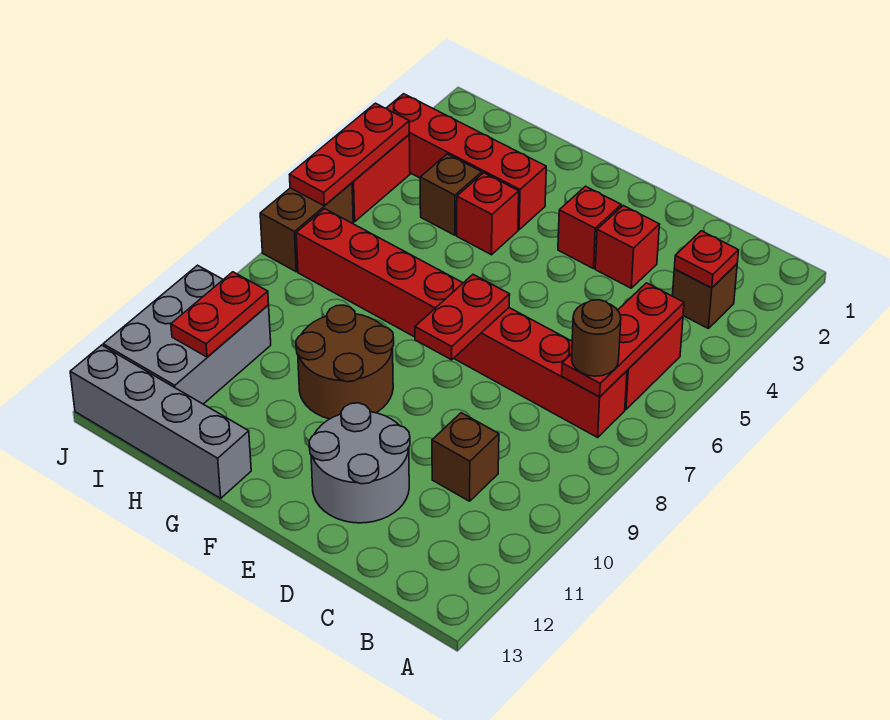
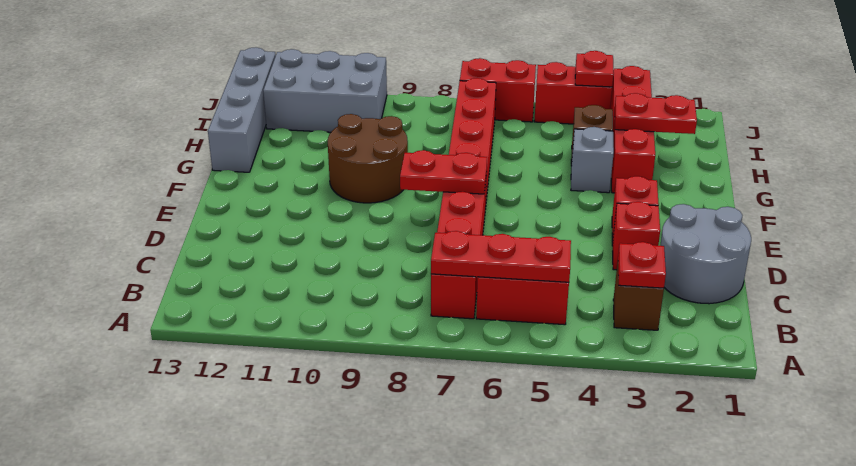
brown 1x1 round brick [572,300,621,376] -> none
brown 1x1 brick [432,413,499,501] -> none
grey 2x2 round brick [309,403,410,523] -> grey 2x2 round brick moved to [660,204,751,304]
red 1x1 brick [457,173,519,255] -> grey 1x1 brick [571,127,614,193]
red 1x2 plate [171,272,269,357] -> red 1x2 plate moved to [615,93,697,134]
red 1x3 plate [289,103,409,206] -> red 1x1 plate [575,51,614,87]
brown 1x2 brick [260,183,353,272] -> red 1x2 brick [460,58,536,122]

